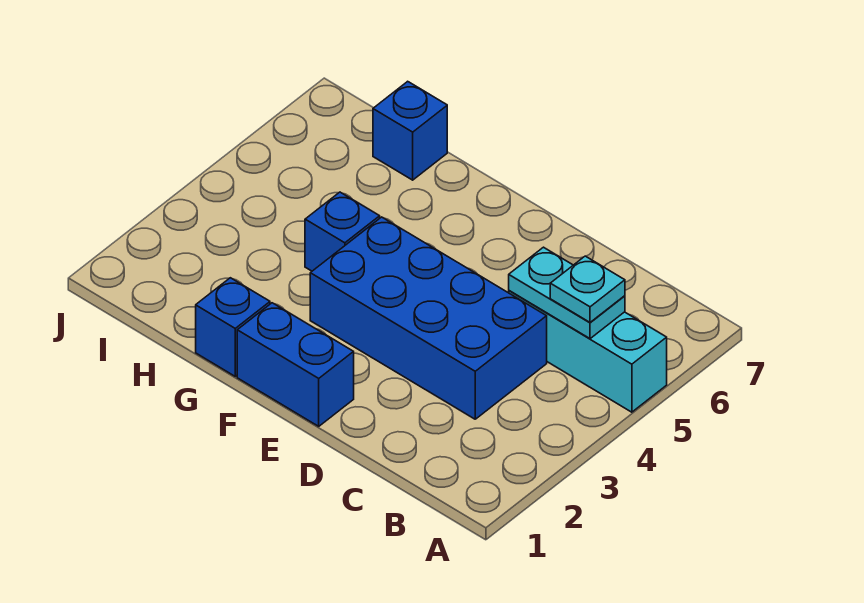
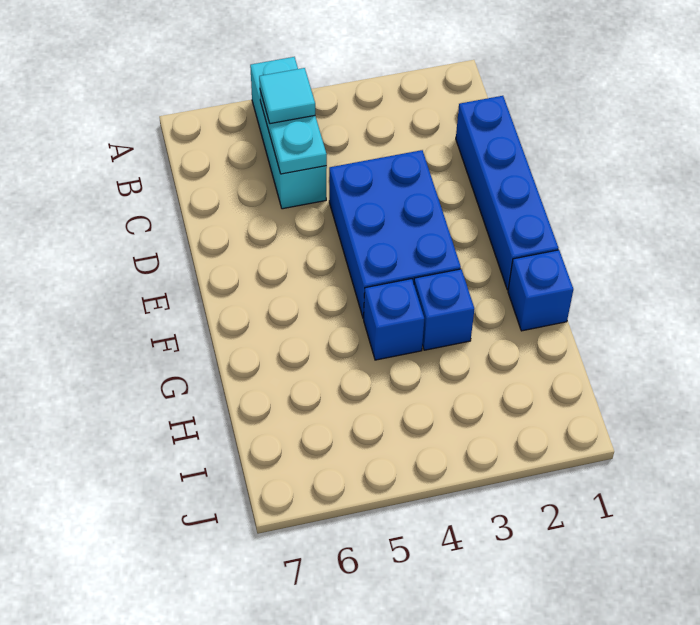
cyan 1x1 plate [550,256,625,322] -> cyan 1x1 tile [259,68,315,124]
blue 2x4 brick [310,217,547,419] -> blue 2x3 brick [329,150,461,318]
blue 1x2 brick [237,303,354,426] -> blue 1x4 brick [456,96,558,290]
blue 1x1 brick [373,81,447,180] -> blue 1x1 brick moved to [414,269,474,350]

